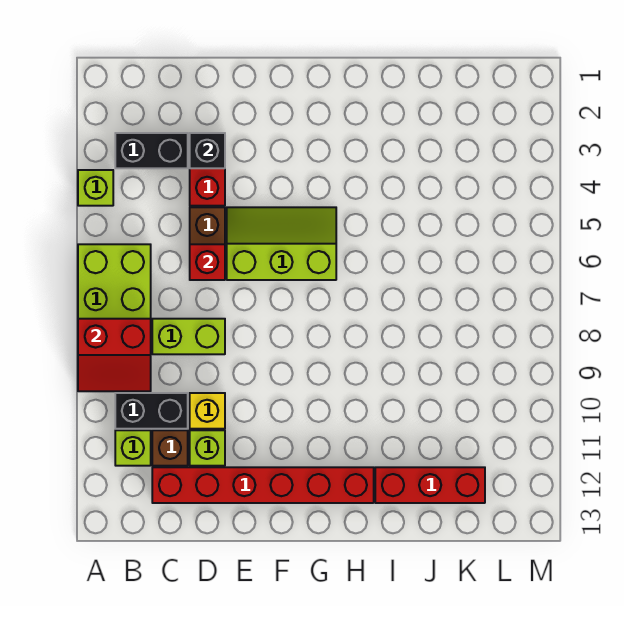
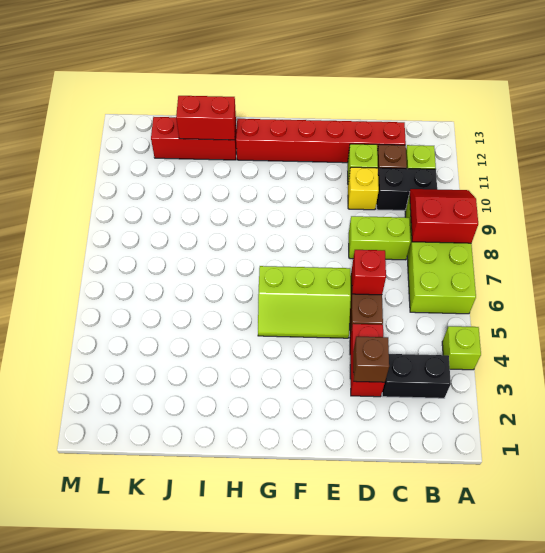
black 1x1 brick [190,133,225,168] -> brown 1x1 brick [353,337,389,382]
none -> red 1x2 brick [176,96,236,140]

